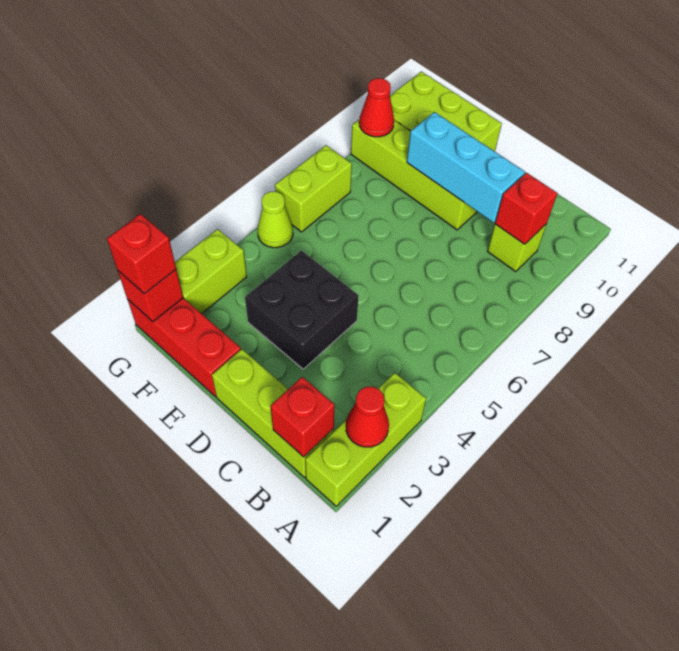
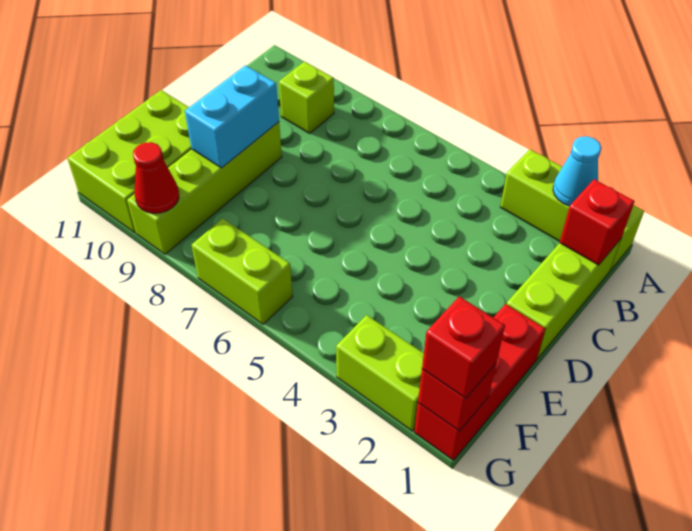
red 1x1 cone [346,387,389,447] -> cyan 1x1 cone [553,136,601,206]
red 1x1 brick [495,173,557,244] -> none
cyan 1x3 brick [407,112,525,223] -> cyan 1x2 brick [185,65,279,168]
black 2x2 brick [245,250,359,369] -> none
lime 1x1 cone [258,191,293,248] -> none

